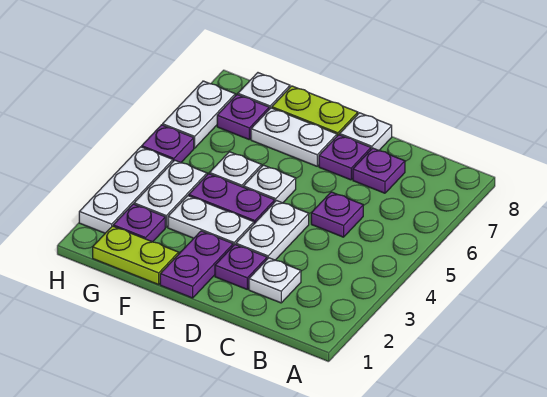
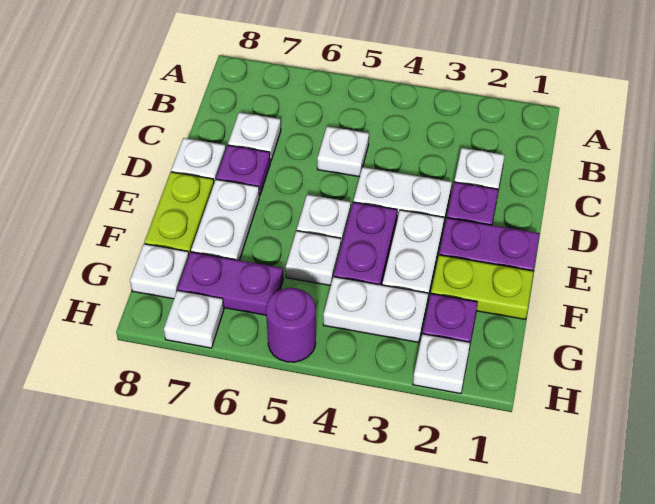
purple 1x1 plate [311,192,363,237] -> white 1x1 plate [317,126,369,177]
purple 1x1 plate [353,148,405,193] -> white 1x1 plate [228,112,281,162]
lime 1x2 plate [93,226,179,285] -> lime 1x2 plate turned to [431,255,534,319]
purple 1x1 plate [217,95,269,139] -> purple 1x2 plate [178,252,283,315]
white 1x3 plate [79,147,173,233] -> white 1x1 plate [413,334,470,394]
purple 1x1 plate [142,125,194,162] -> purple 1x1 round brick [266,288,316,362]
white 1x2 plate [163,81,235,148] -> white 1x1 plate [164,291,224,348]

